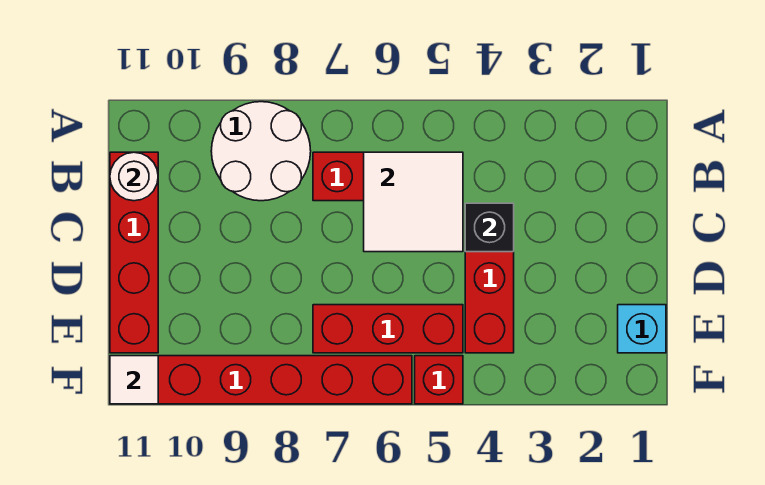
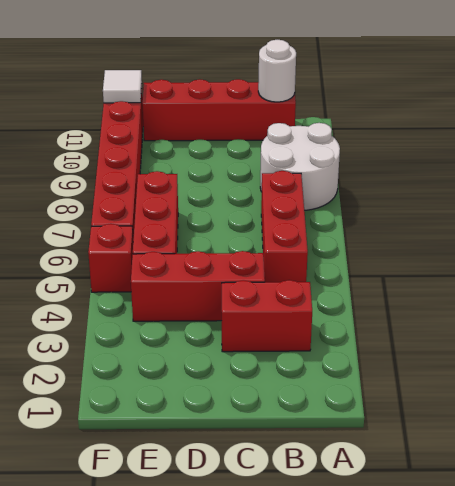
none -> red 1x2 brick [222,280,312,352]
white 2x2 tile [364,152,463,252] -> none
black 1x1 brick [465,203,514,252] -> none
cyan 1x1 brick [618,305,666,353] -> none

